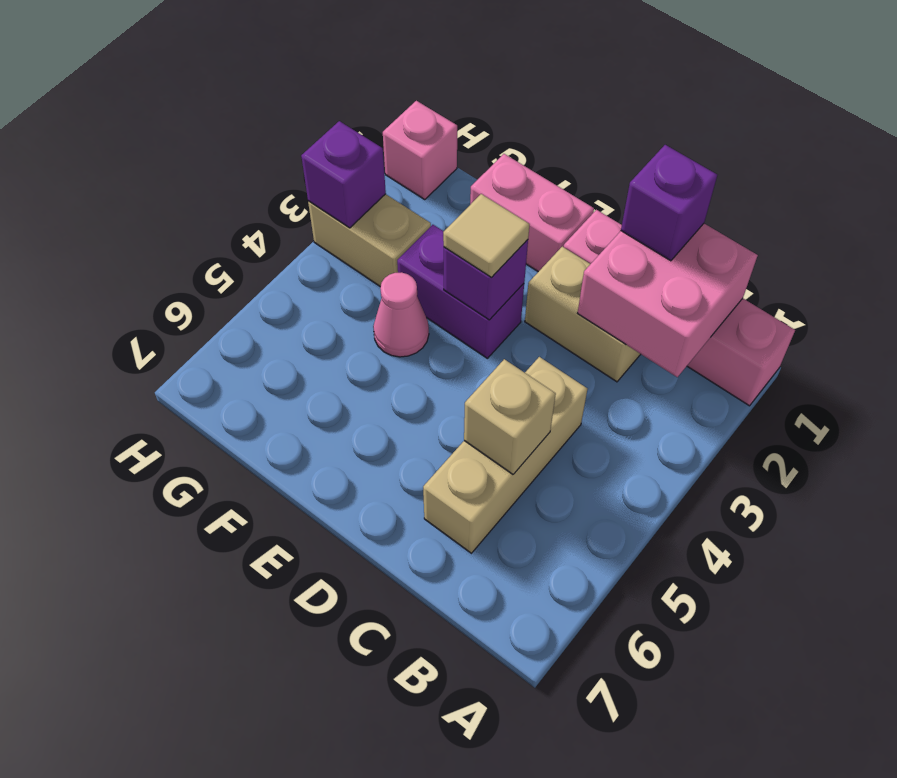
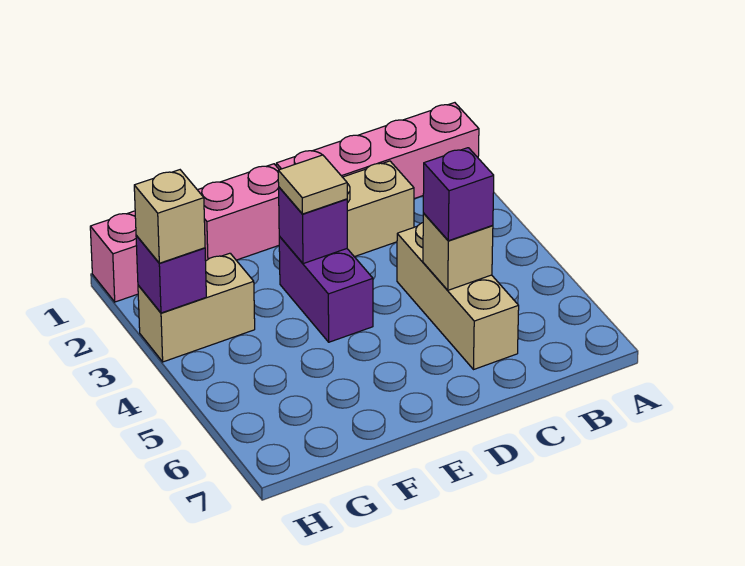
pink 2x2 brick [578,224,758,377] -> none
purple 1x1 brick [621,145,717,261] -> purple 1x1 brick moved to [423,148,494,241]
purple 1x2 brick [397,225,524,358] -> purple 1x2 brick turned to [279,236,373,342]
pink 1x1 cone [373,272,429,357] -> none
none -> tan 1x1 brick [134,170,205,263]

